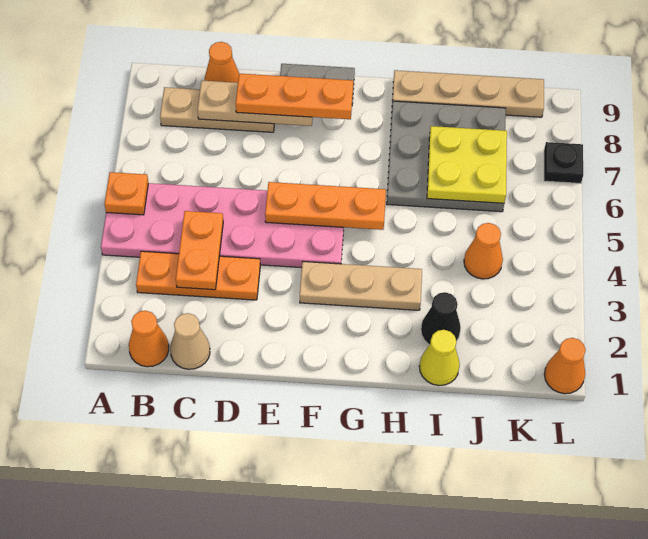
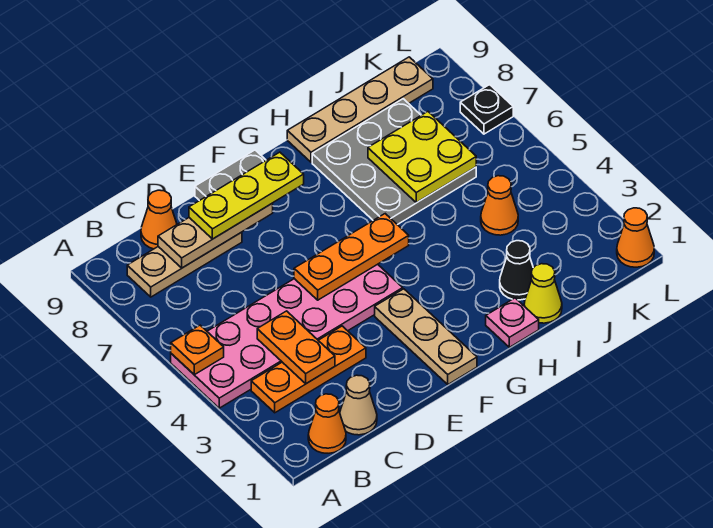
orange 1x3 plate [236,74,353,119] -> yellow 1x3 plate [189,152,304,239]
tan 1x3 plate [300,262,422,310] -> tan 1x3 plate turned to [375,289,477,384]
none -> pink 1x1 plate [486,298,539,347]

